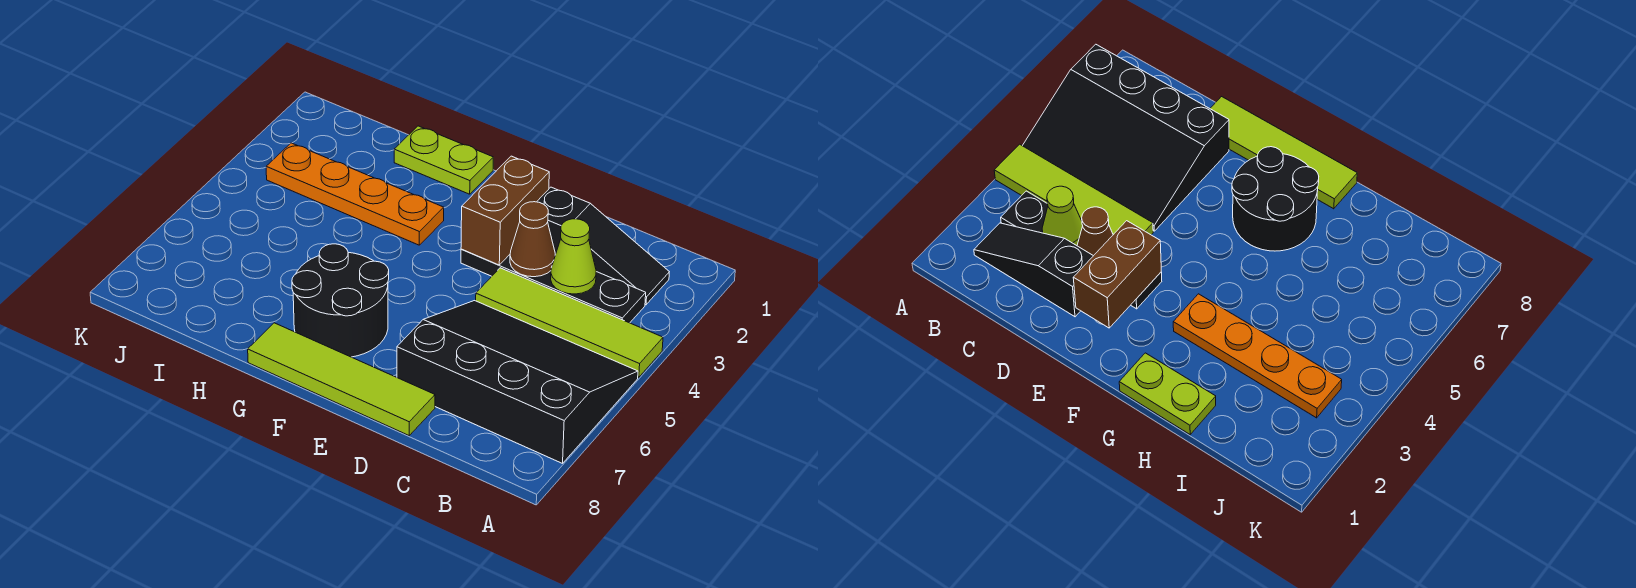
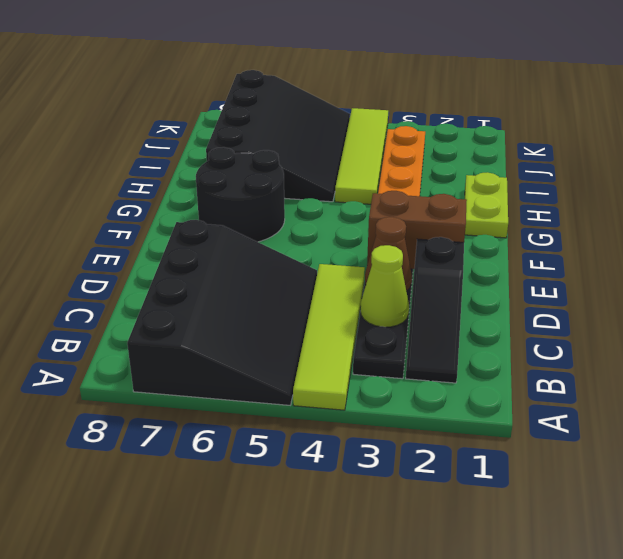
lime 1x4 tile [248,323,435,435] -> lime 1x4 tile moved to [335,108,388,204]
none -> black 3x4 slope [206,70,350,202]

